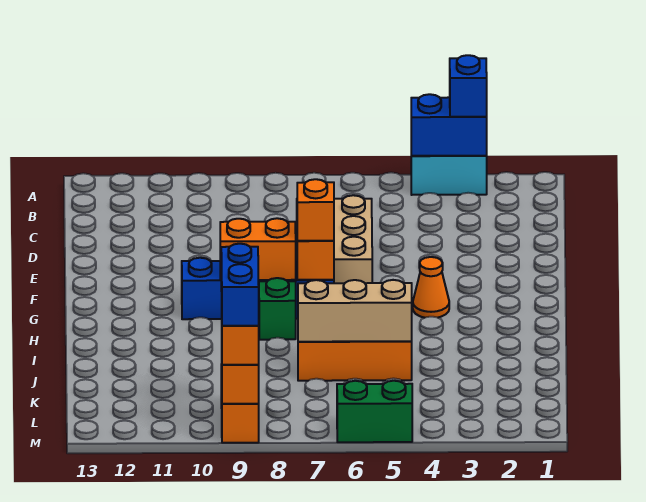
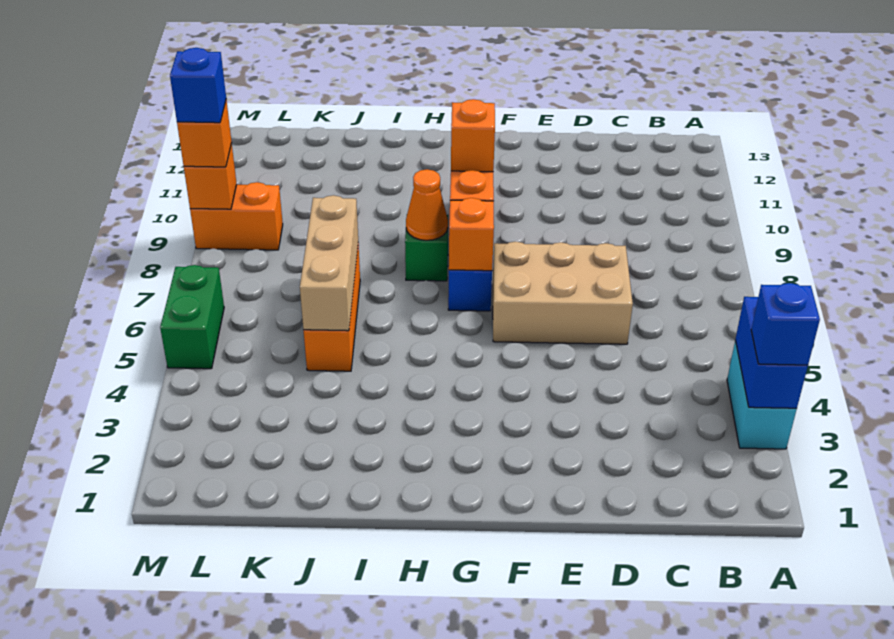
orange 1x1 cone [413,257,449,318] -> orange 1x1 cone moved to [406,169,448,240]
orange 1x1 brick [297,179,334,241] -> orange 1x1 brick moved to [451,99,495,172]
blue 1x2 brick [221,244,259,326] -> blue 1x1 brick [170,48,226,123]

